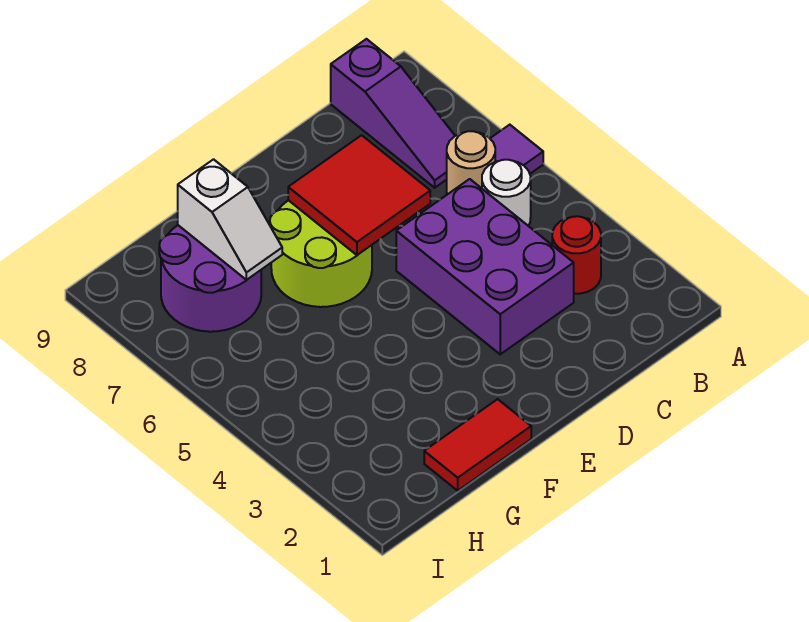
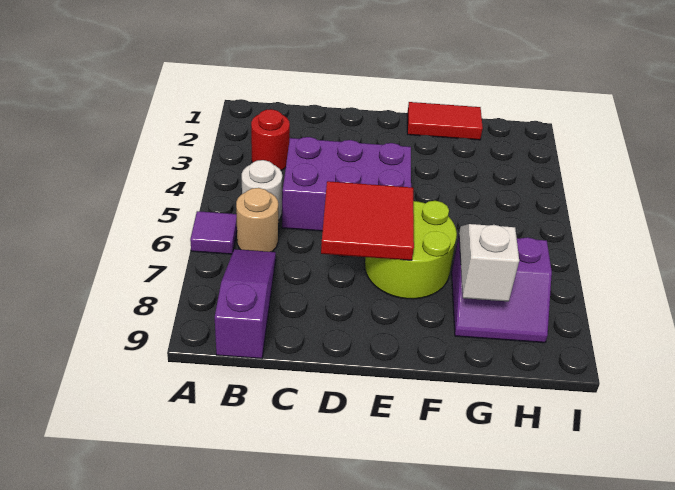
purple 2x3 brick [396,179,574,354] -> purple 2x3 brick turned to [282,137,411,231]
purple 2x2 round brick [159,225,261,332] -> purple 2x2 slope [452,236,552,343]

